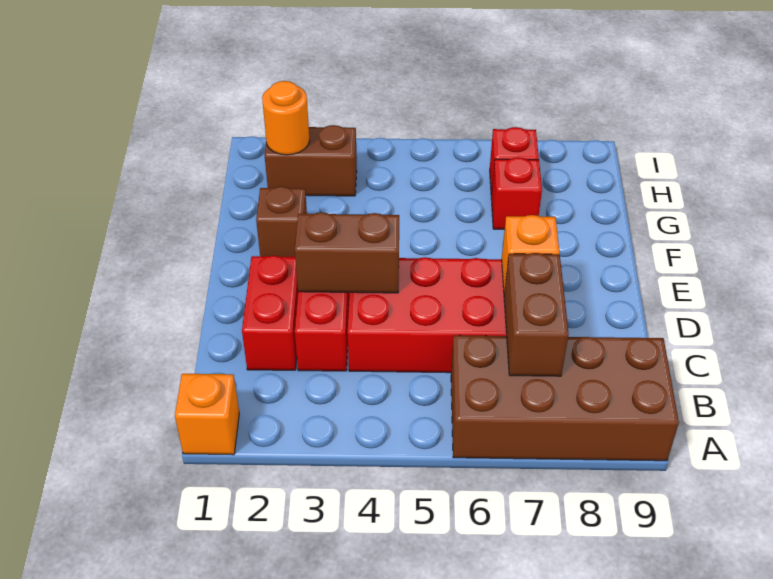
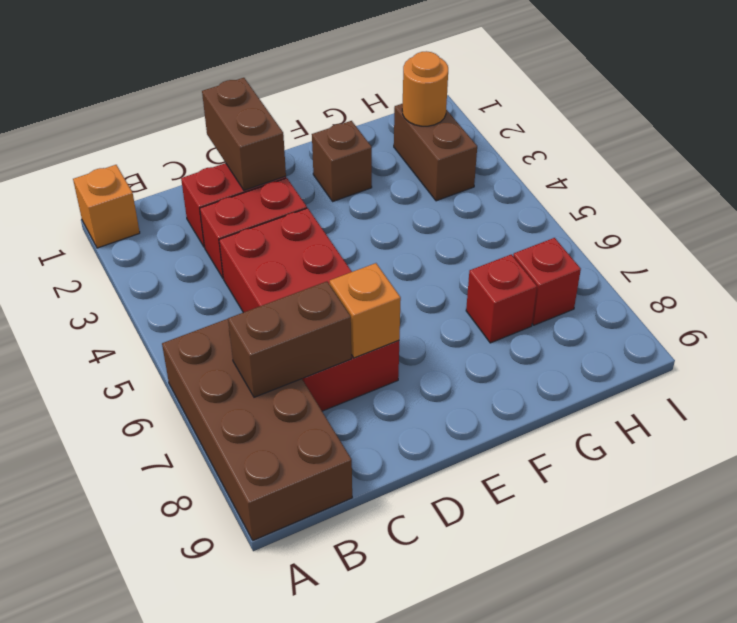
brown 1x2 brick [295,212,399,293] -> brown 1x2 brick moved to [202,78,286,190]

